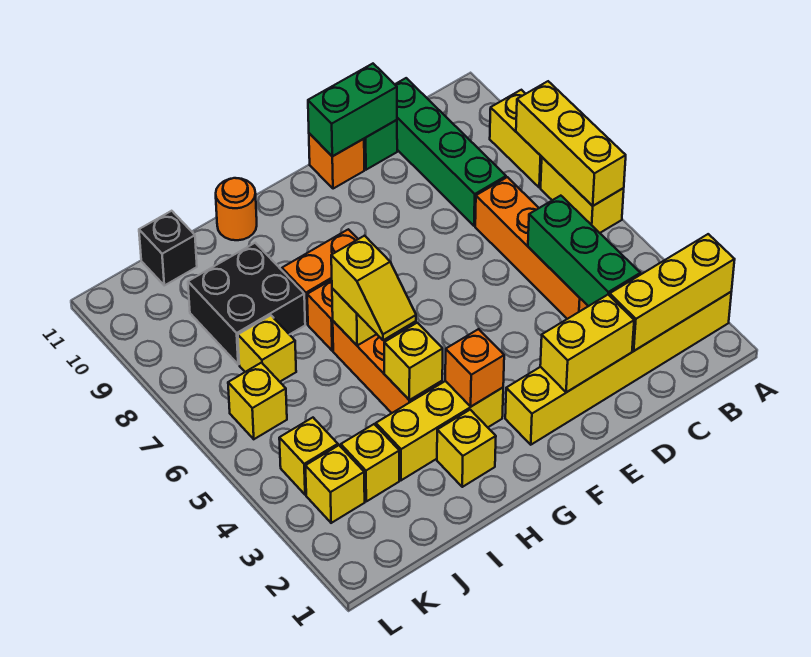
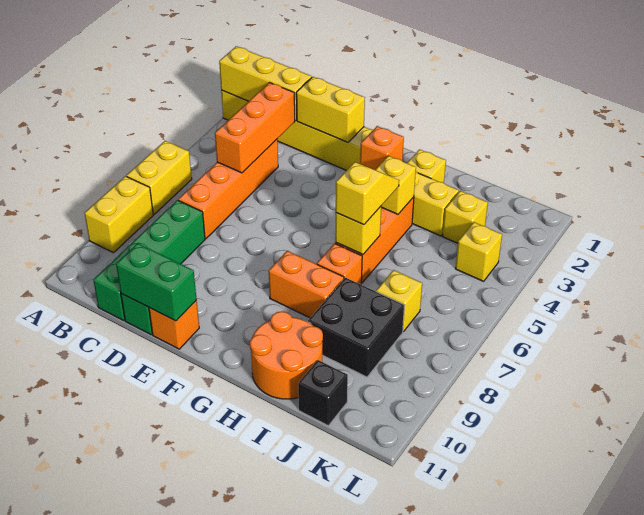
yellow 1x3 brick [516,81,626,206] -> none
green 1x3 brick [528,196,640,306] -> orange 1x3 brick [215,83,295,173]
orange 1x1 round brick [216,178,257,240] -> orange 2x2 round brick [250,311,323,399]
yellow 1x1 brick [305,445,365,523] -> none
yellow 1x1 brick [228,363,287,439] -> none

